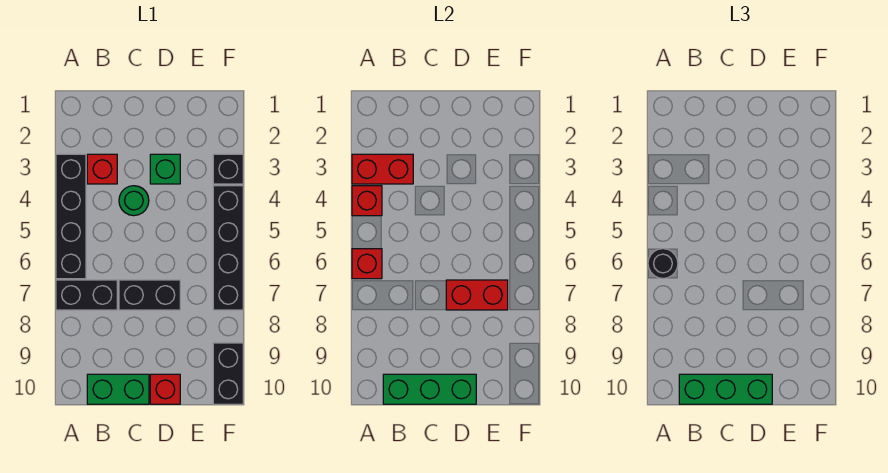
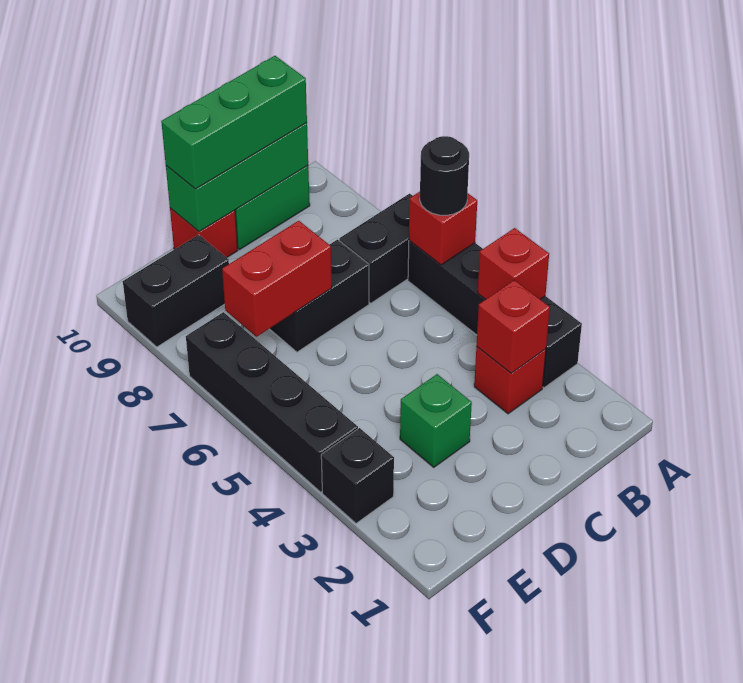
red 1x2 brick [352,154,413,184] -> red 1x1 brick [476,280,550,373]
green 1x1 round brick [119,186,149,216] -> none
black 1x2 brick [213,343,243,404] -> black 1x2 brick turned to [123,235,229,347]

